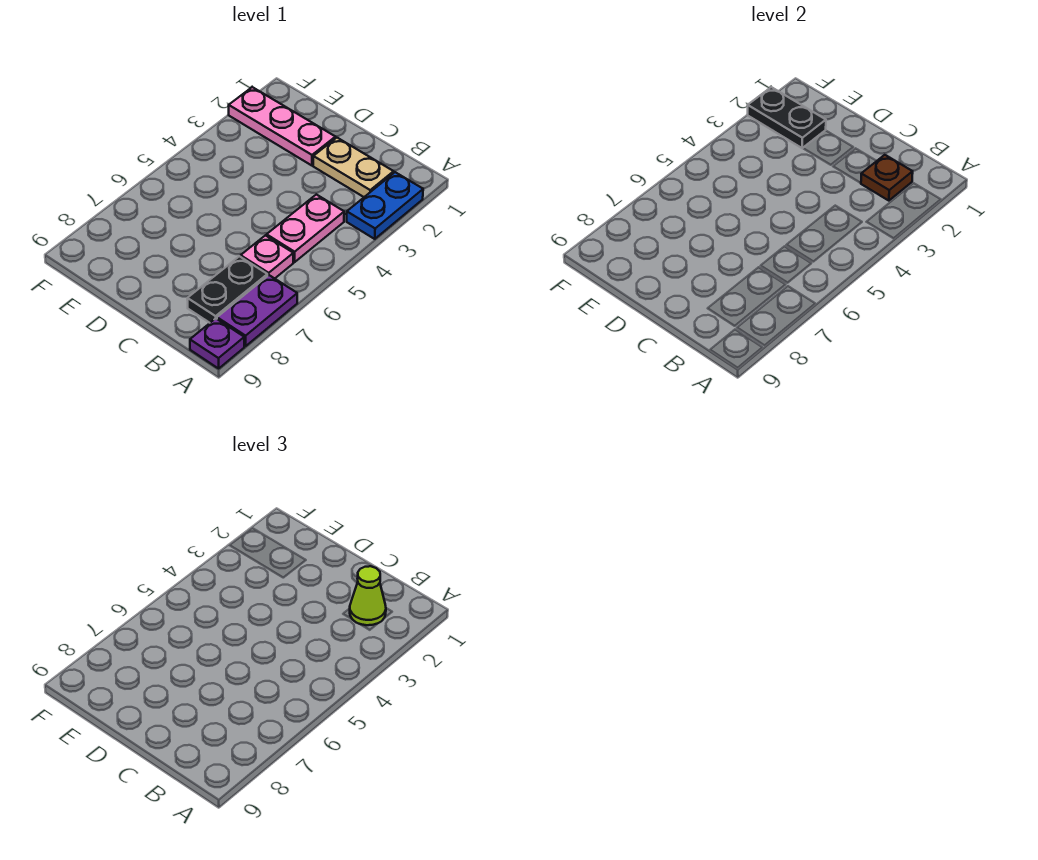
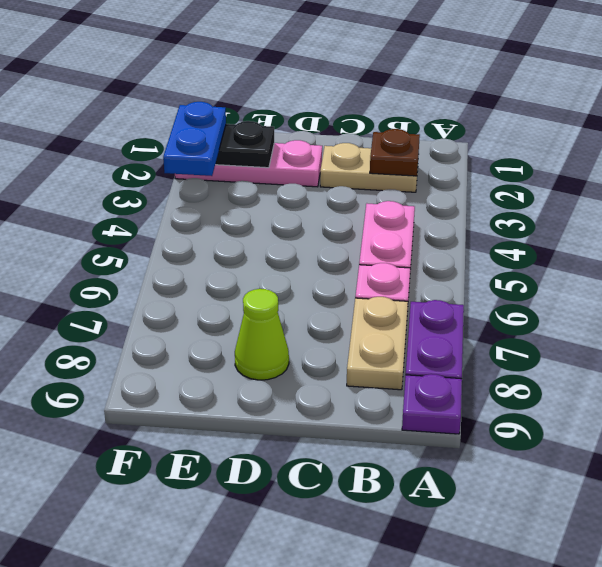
blue 1x2 plate [347,172,423,239] -> blue 1x2 plate moved to [163,102,226,176]
lime 1x1 cone [350,566,386,625] -> lime 1x1 cone moved to [235,289,289,380]
black 1x2 plate [187,256,267,323] -> tan 1x2 plate [347,297,408,390]

